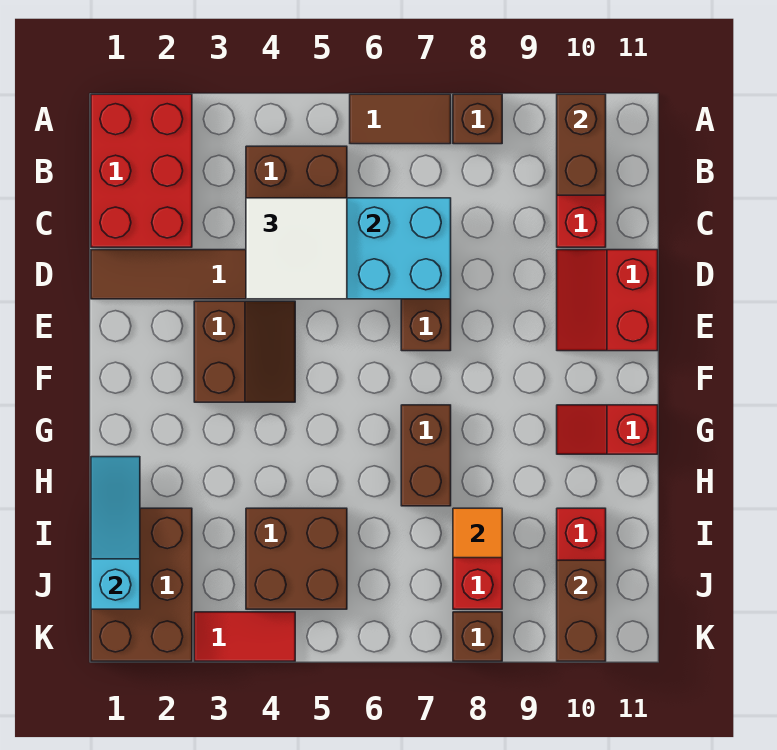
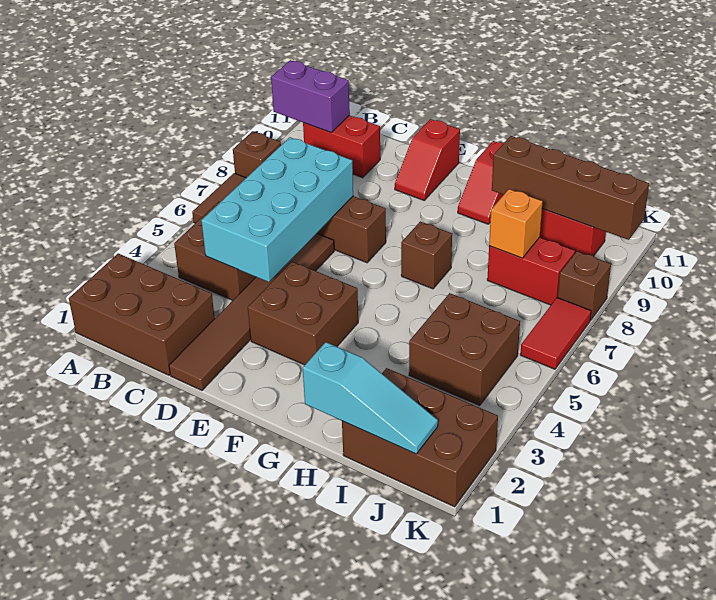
red 2x3 brick [91,94,192,247] -> brown 2x3 brick [69,254,215,375]
brown 1x2 brick [557,94,606,195] -> purple 1x2 brick [271,60,350,132]
white 2x2 tile [246,198,347,299] -> none
red 2x2 slope [557,250,658,351] -> red 1x2 slope [395,119,460,200]
brown 2x2 slope [194,301,295,402] -> brown 2x2 brick [248,262,358,365]
brown 1x2 brick [401,405,451,506] -> brown 1x1 brick [401,221,452,289]
cyan 1x3 slope [91,457,140,609] -> cyan 1x3 slope turned to [303,342,438,454]
orange 1x1 tile [453,508,502,558] -> orange 1x1 brick [489,189,543,258]
brown 1x2 brick [557,560,606,661] -> brown 1x4 brick [492,136,649,240]
red 1x2 tile [194,612,295,661] -> red 1x2 tile moved to [520,298,591,369]

